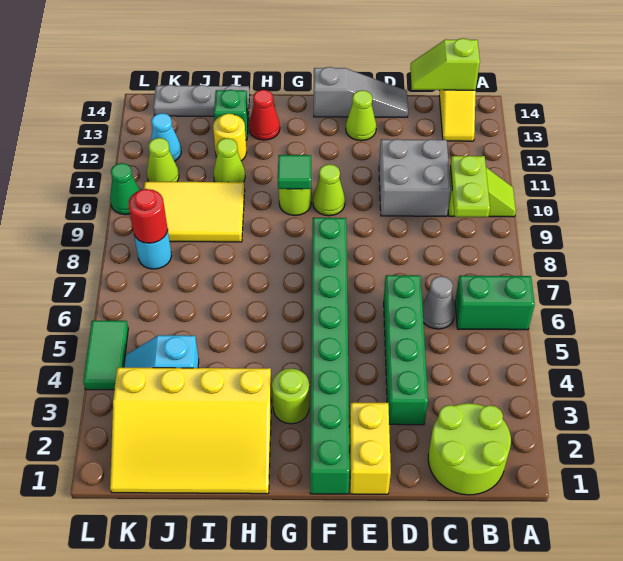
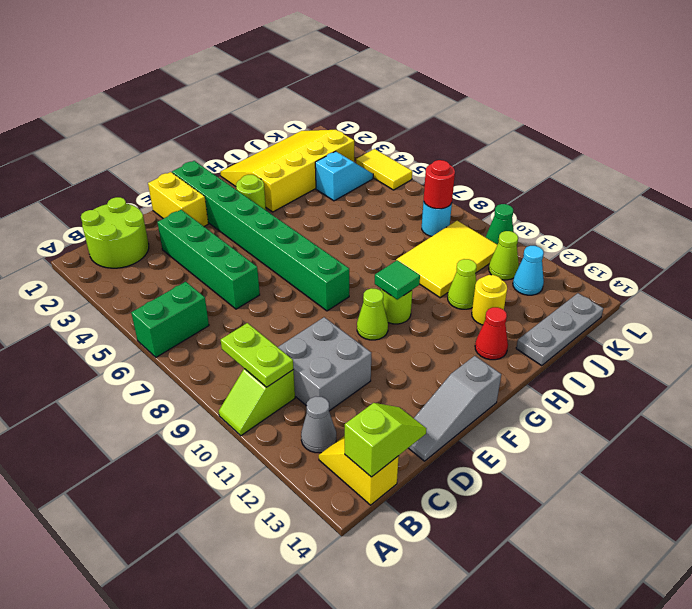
grey 1x1 cone [422,276,455,329] -> grey 1x1 cone moved to [301,396,336,453]
lime 1x1 cone [346,90,376,141] -> none
green 1x1 brick [214,90,248,140] -> none
green 1x2 tile [83,321,128,390] -> yellow 1x2 tile [356,149,412,190]

